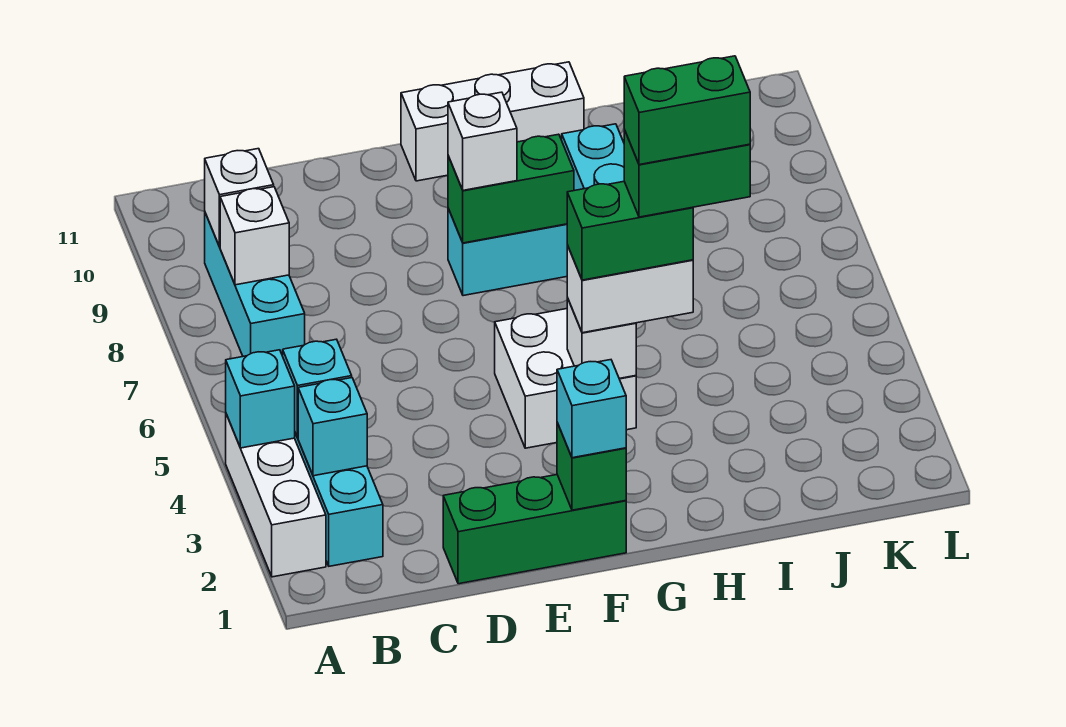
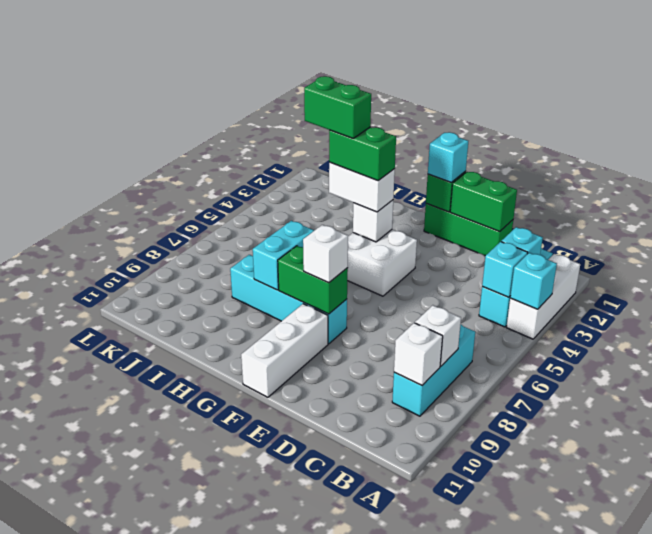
white 1x3 brick [401,62,584,181] -> white 1x3 brick turned to [241,304,328,397]
green 1x2 brick [624,56,750,165] -> green 1x2 brick moved to [450,172,517,232]

